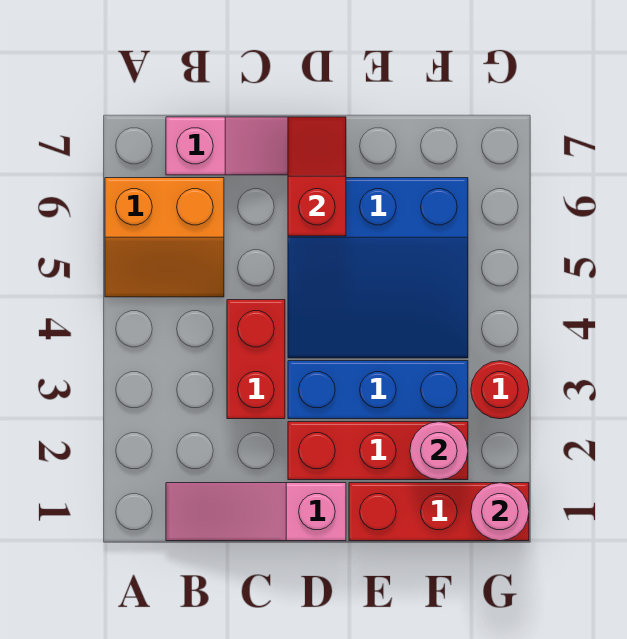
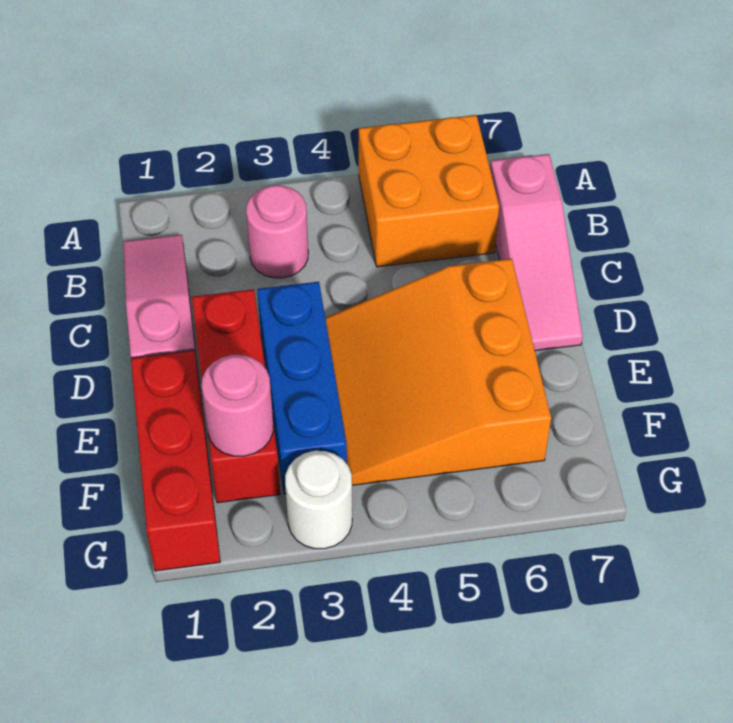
orange 2x2 slope [105,178,224,297] -> orange 2x2 brick [359,115,499,267]
red 1x2 brick [227,300,285,419] -> none
blue 3x3 slope [288,178,468,358] -> orange 3x3 slope [325,259,551,485]
red 1x2 slope [288,117,346,236] -> none
pink 1x1 round brick [471,483,529,541] -> pink 1x1 round brick moved to [246,185,308,278]
red 1x1 round brick [471,361,529,419] -> white 1x1 round brick [285,451,352,549]

